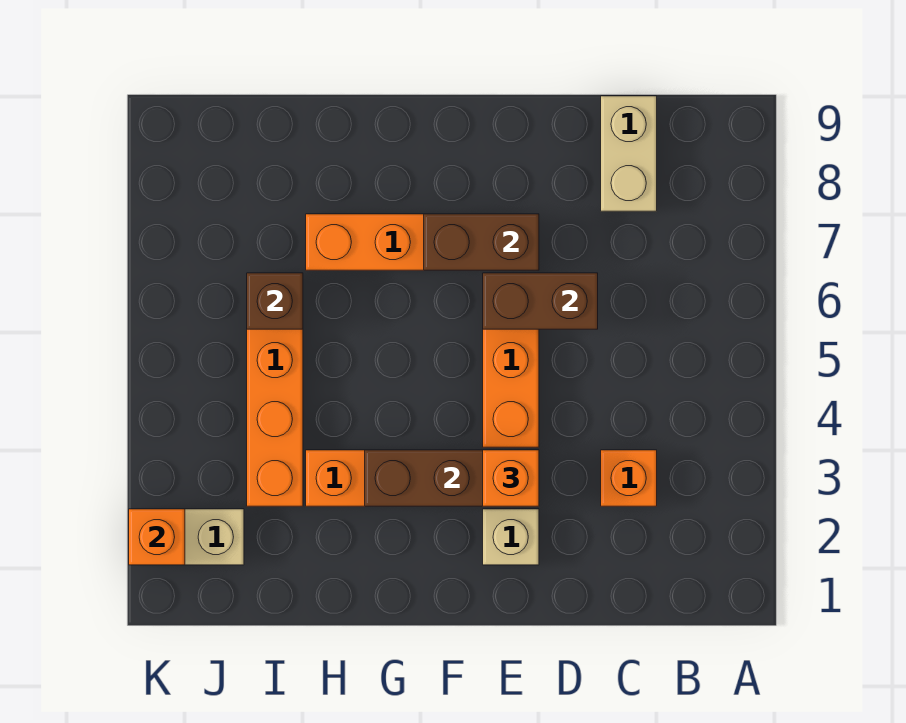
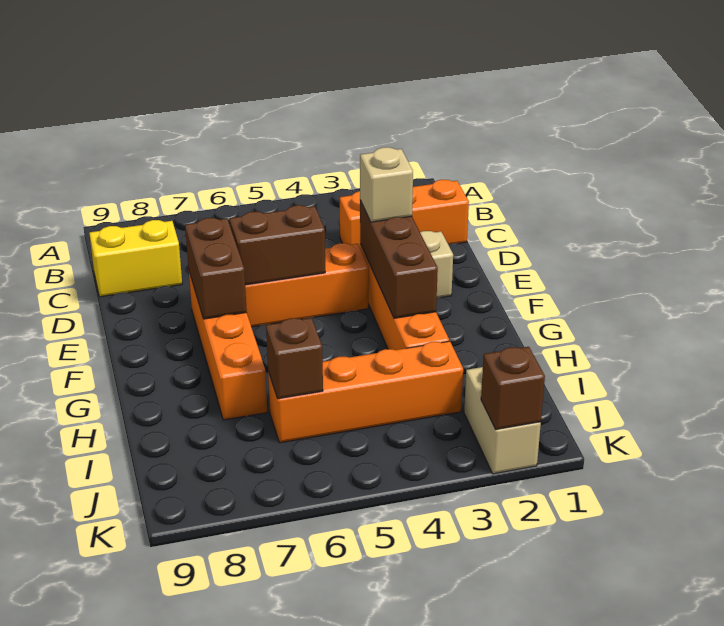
orange 1x1 brick [601,450,657,506] -> orange 1x3 brick [340,180,469,247]
tan 1x2 brick [601,96,657,211] -> yellow 1x2 brick [89,220,182,297]
brown 1x2 brick [483,273,598,329] -> brown 1x2 brick turned to [230,205,325,285]
orange 1x1 brick [483,450,539,506] -> tan 1x1 brick [360,147,413,222]
orange 1x1 brick [129,509,185,565] -> brown 1x1 brick [481,347,545,429]

